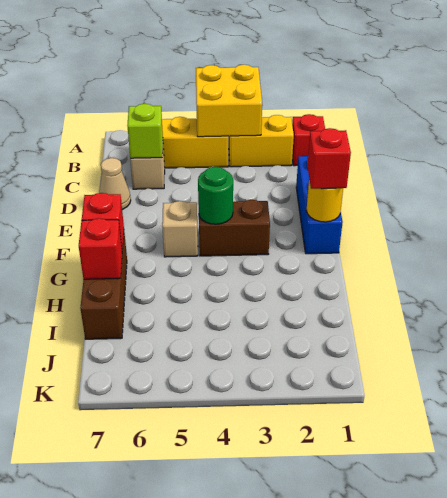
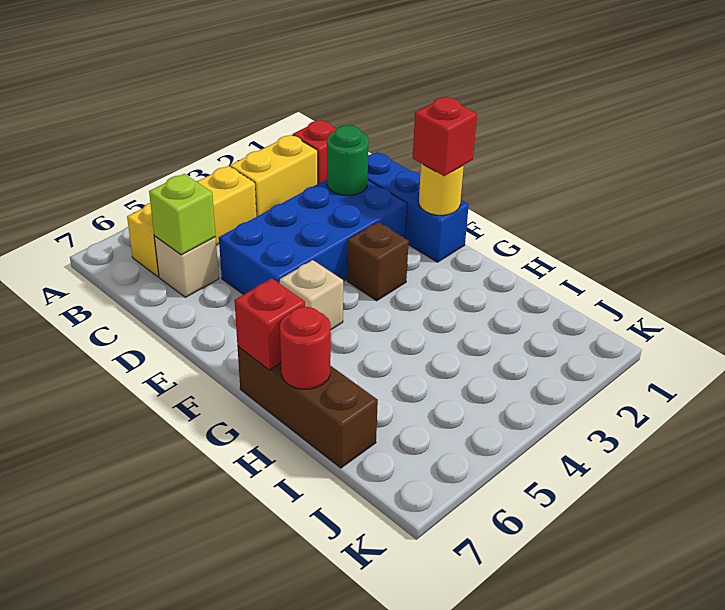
yellow 2x2 brick [196,65,262,137] -> none
none -> blue 2x4 brick [219,179,407,295]
tan 1x1 cone [99,158,131,209] -> none
brown 1x2 brick [199,200,270,256] -> brown 1x1 brick [347,222,409,301]
green 1x1 round brick [198,167,233,224] -> green 1x1 round brick moved to [327,125,369,195]
red 1x1 brick [79,218,122,279] -> red 1x1 round brick [280,307,331,389]

